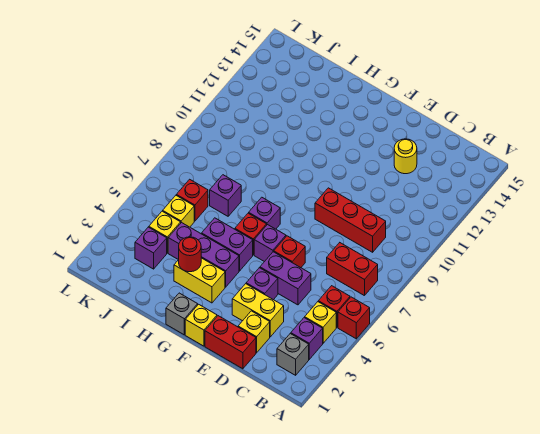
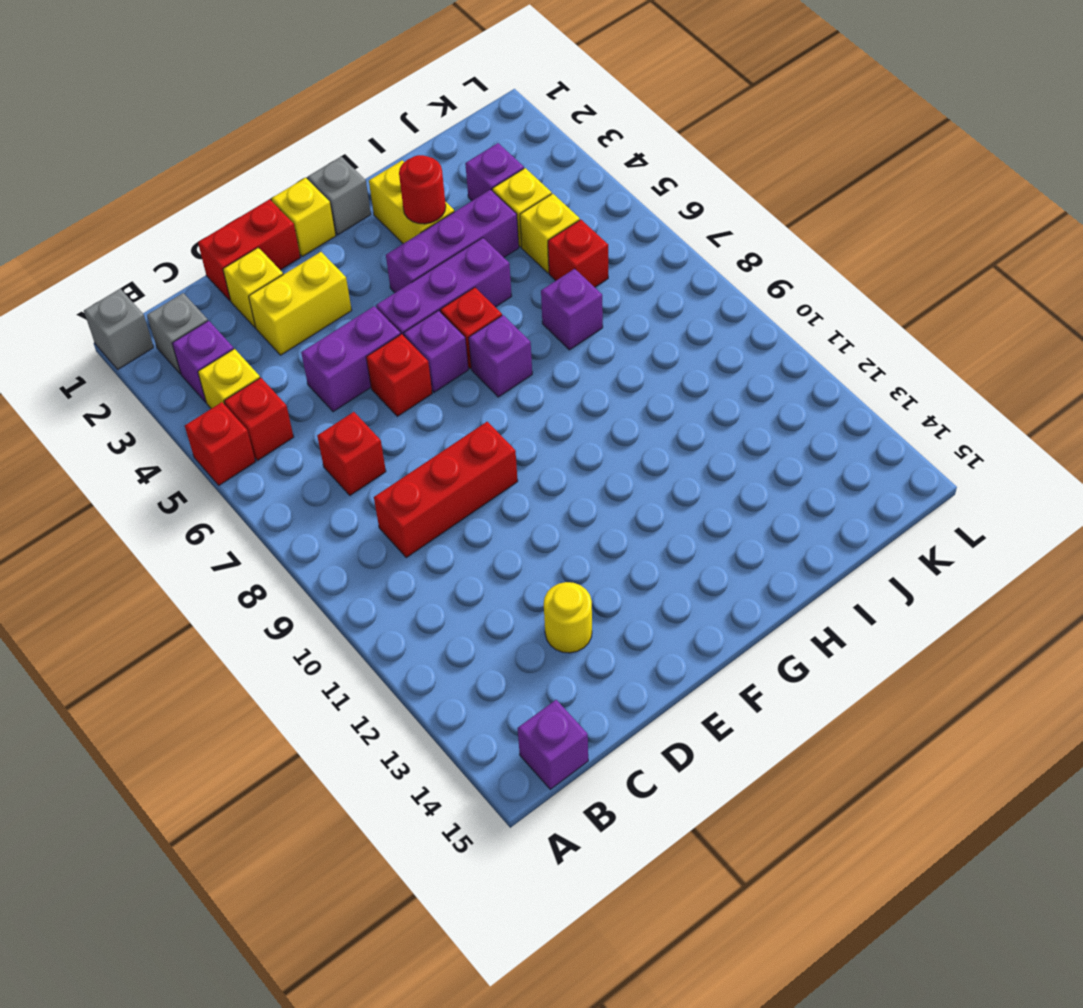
none -> grey 1x1 brick [84,289,154,369]
red 1x2 brick [327,243,378,296] -> red 1x1 brick [317,412,386,495]
purple 1x1 brick [246,268,278,300] -> purple 1x1 brick moved to [518,700,588,789]
yellow 1x2 brick [174,258,225,303] -> yellow 1x2 brick turned to [369,160,454,244]
purple 1x2 brick [202,218,253,271] -> purple 1x3 brick [376,238,512,336]

